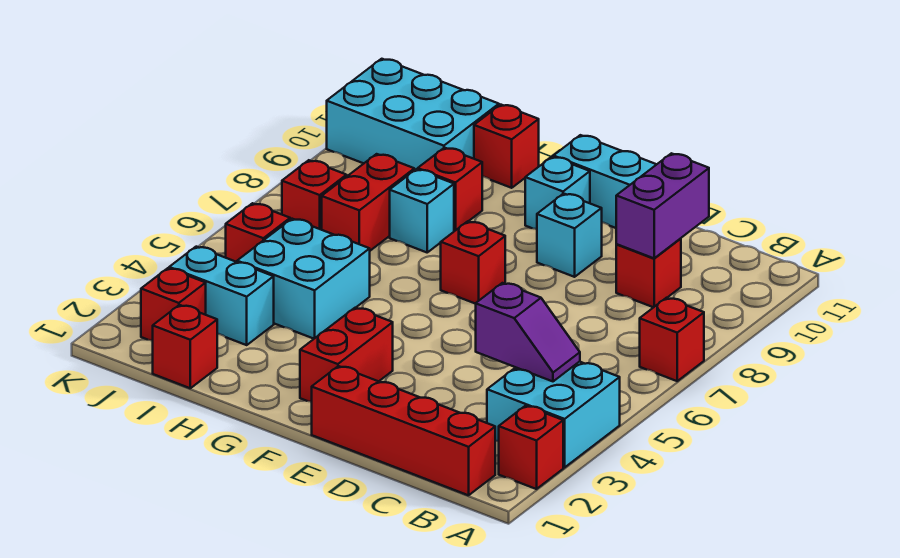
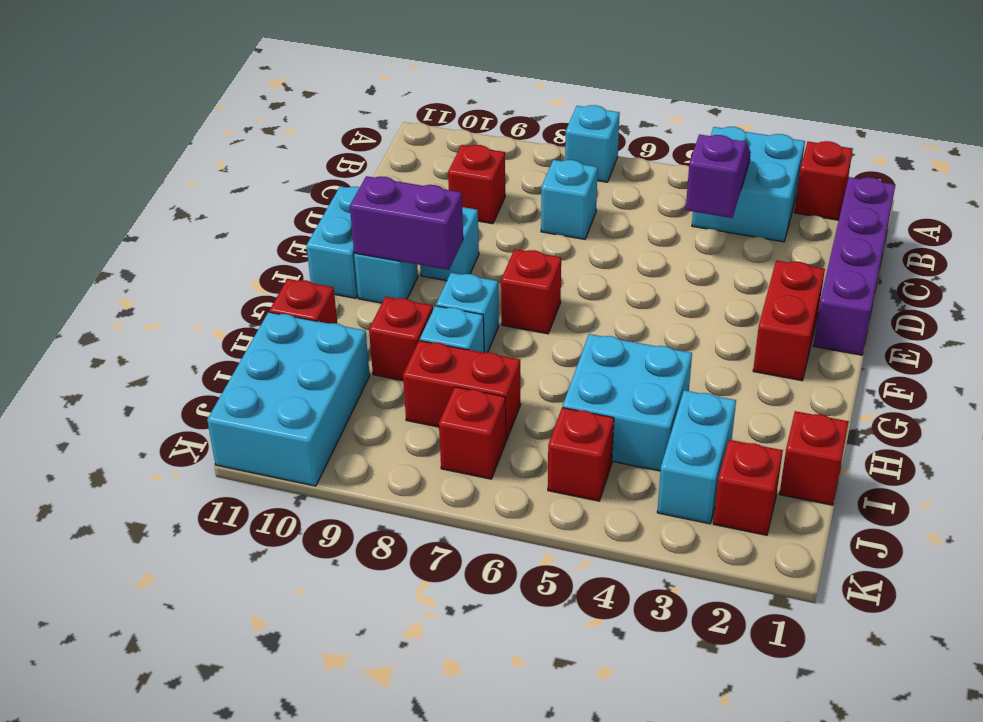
red 1x1 brick [640,298,704,381] -> cyan 1x1 brick [565,105,620,182]
red 1x4 brick [312,366,495,495] -> purple 1x4 brick [813,177,895,355]
none -> cyan 1x1 brick [541,160,598,239]
purple 1x2 brick [616,153,709,258] -> purple 1x2 brick moved to [350,176,463,270]
red 1x2 brick [300,308,393,402] -> red 1x2 brick turned to [753,260,825,381]
none -> cyan 1x1 brick [436,273,499,353]

